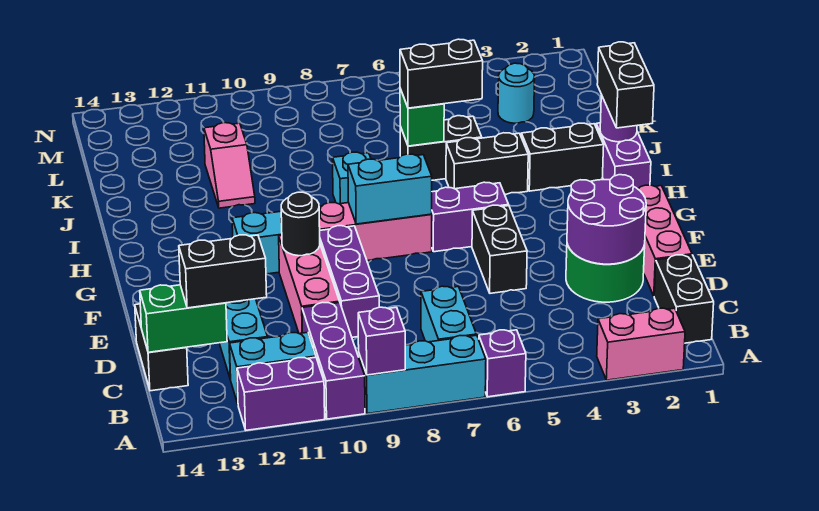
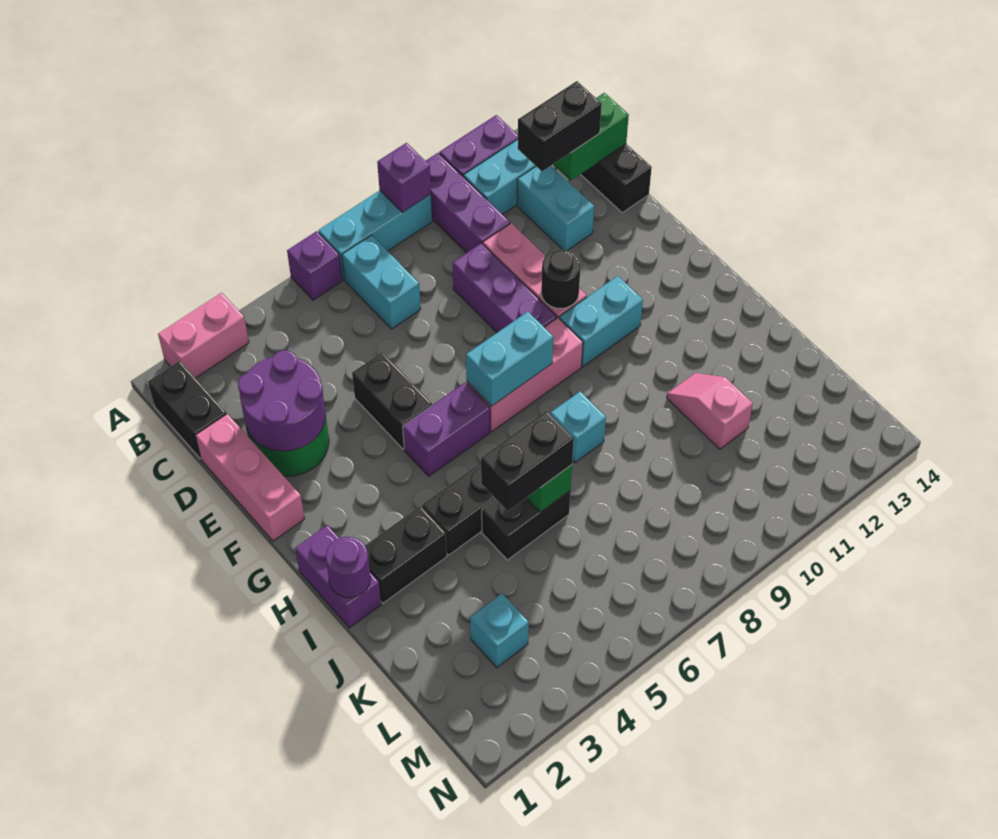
black 1x2 brick [597,42,654,128] -> none
cyan 1x1 round brick [498,63,535,123] -> cyan 1x1 brick [470,593,529,668]

